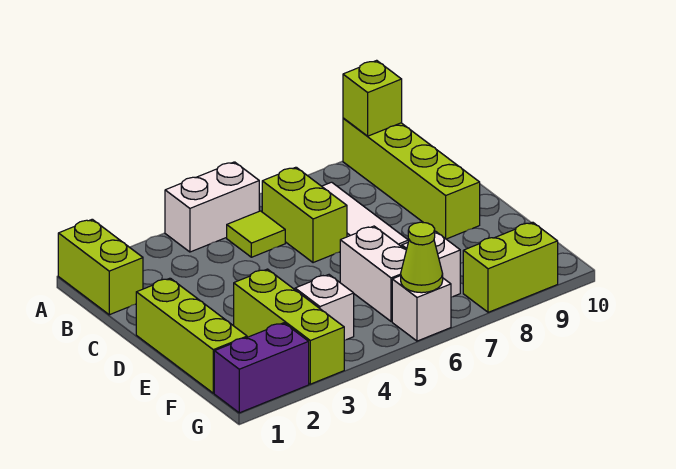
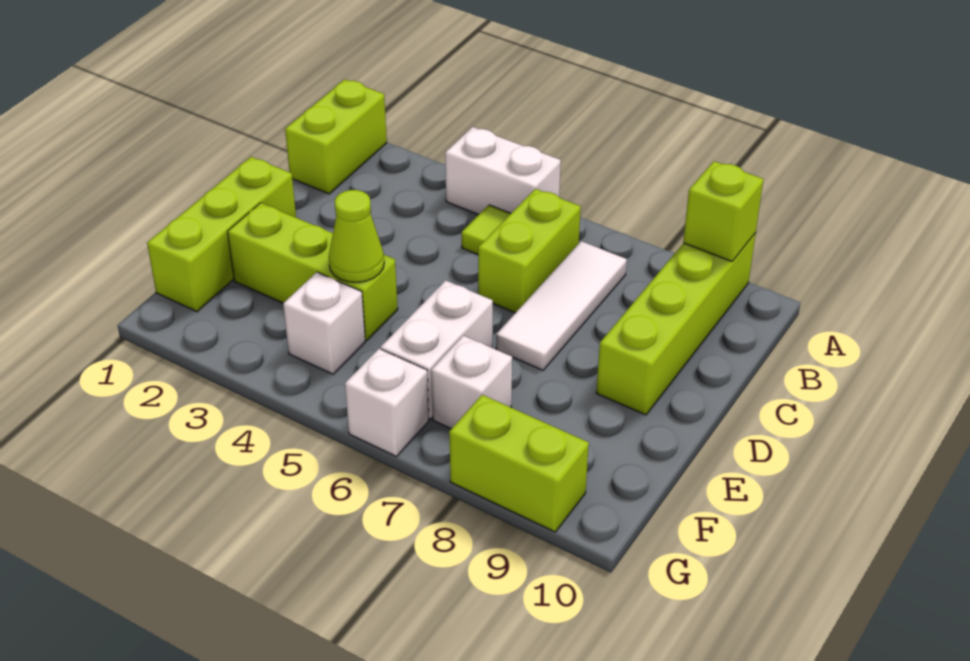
lime 1x3 brick [234,269,344,384] -> lime 1x3 brick turned to [227,203,398,340]
purple 1x2 brick [214,323,309,413] -> none
lime 1x1 cone [401,222,443,293] -> lime 1x1 cone moved to [329,190,384,282]

